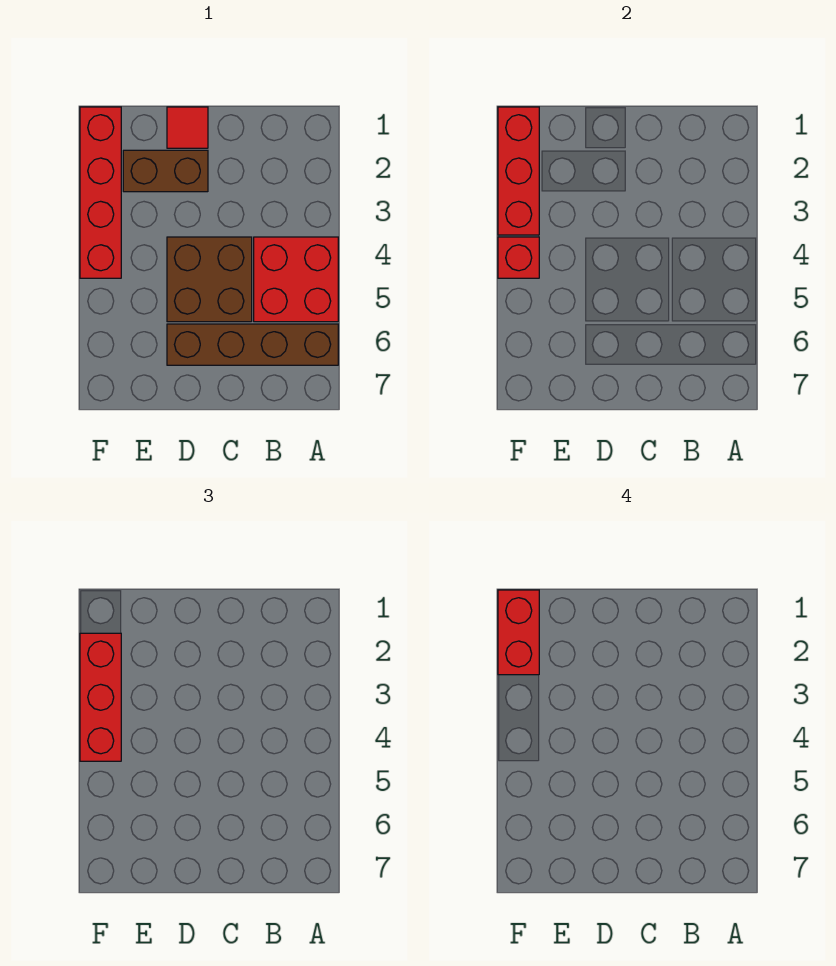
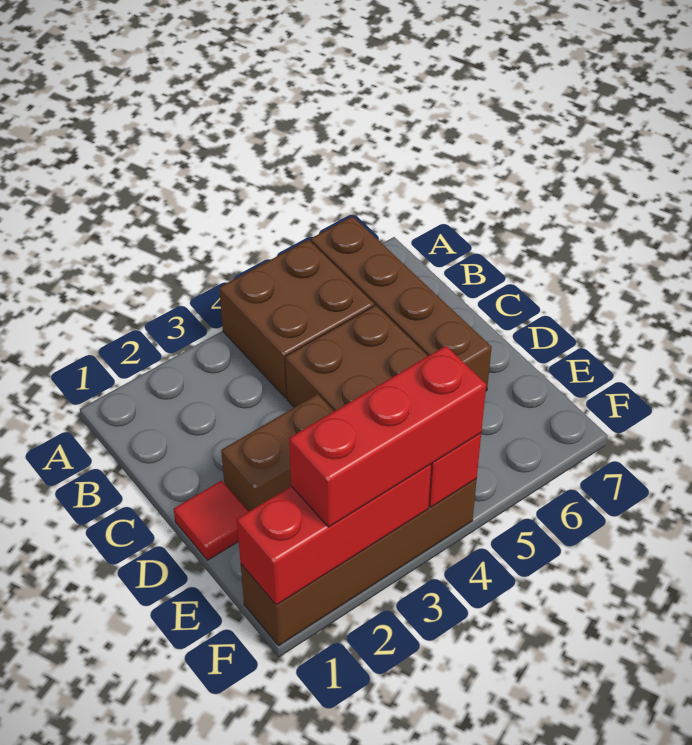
red 2x2 brick [254,237,338,322] -> brown 2x2 brick [219,240,374,398]
brown 1x2 brick [123,150,208,192] -> brown 1x2 brick turned to [221,394,334,511]
red 1x4 brick [80,107,121,278] -> brown 1x4 brick [241,479,477,646]
red 1x2 brick [498,590,539,675] -> none

